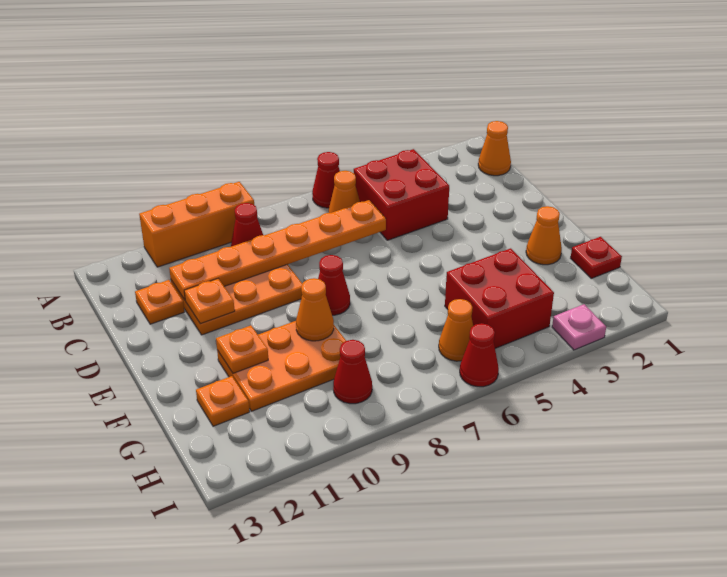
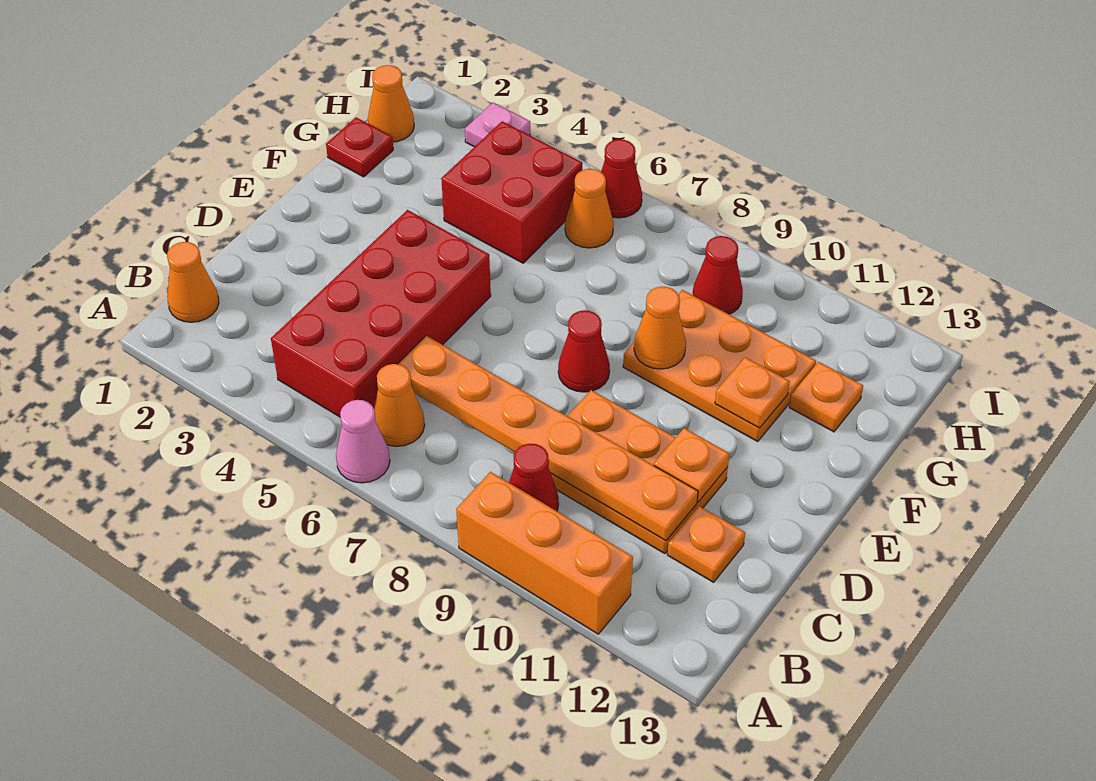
red 1x1 cone [312,152,340,208] -> pink 1x1 cone [336,400,390,483]
red 2x2 brick [354,149,449,240] -> red 2x4 brick [271,210,491,417]
orange 1x1 cone [526,206,562,265] -> orange 1x1 cone moved to [368,65,414,142]

